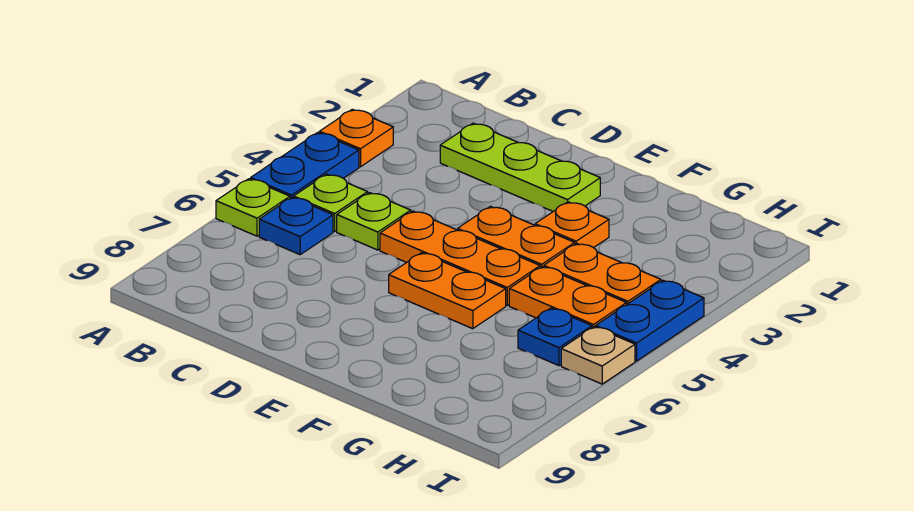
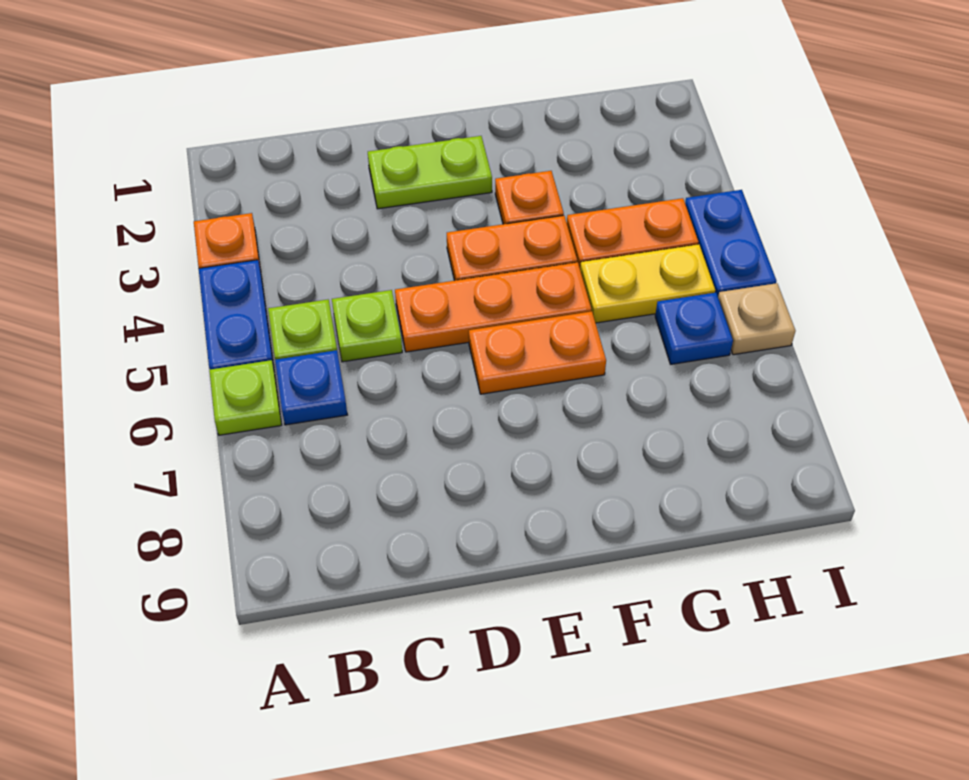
lime 1x3 plate [440,123,600,211] -> lime 1x2 plate [368,136,492,209]
orange 1x2 plate [509,267,626,328] -> yellow 1x2 plate [580,244,715,323]

